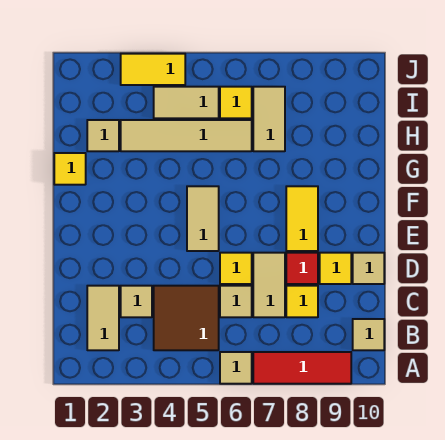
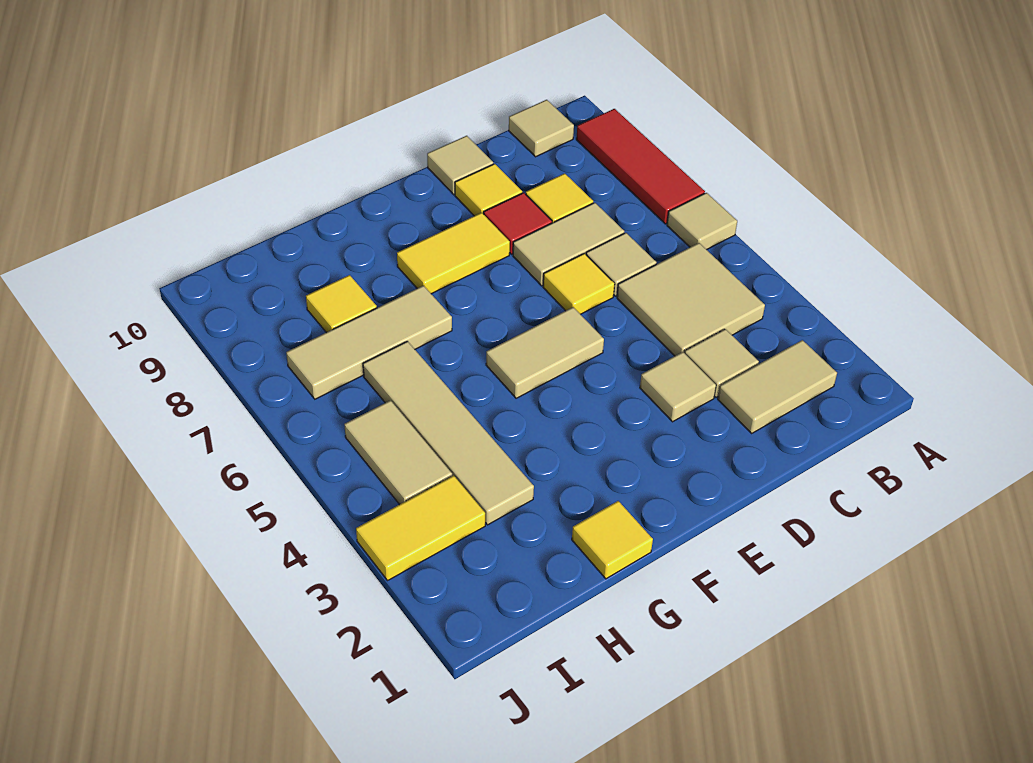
brown 2x2 tile [154,286,219,350] -> tan 2x2 tile [617,243,765,356]
tan 1x1 tile [87,120,119,151] -> tan 1x1 tile moved to [640,352,716,422]
tan 1x2 tile [253,87,285,151] -> tan 1x3 tile [286,286,452,399]
yellow 1x1 tile [220,87,252,118] -> yellow 1x1 tile moved to [306,275,377,333]
yellow 1x2 tile [121,54,185,85] -> yellow 1x2 tile turned to [356,475,485,580]

